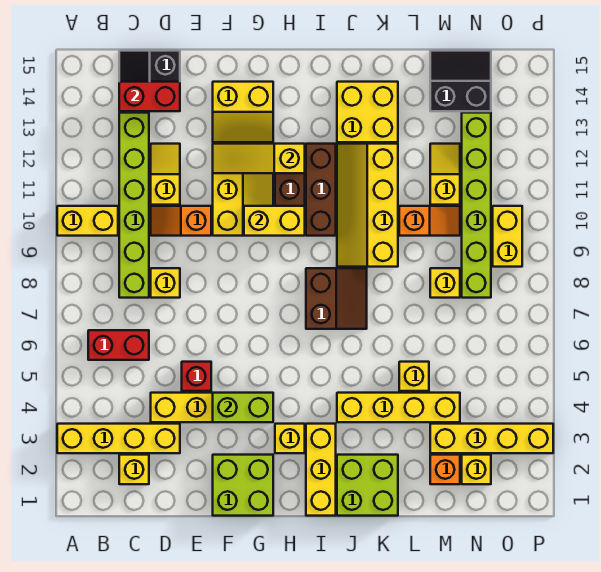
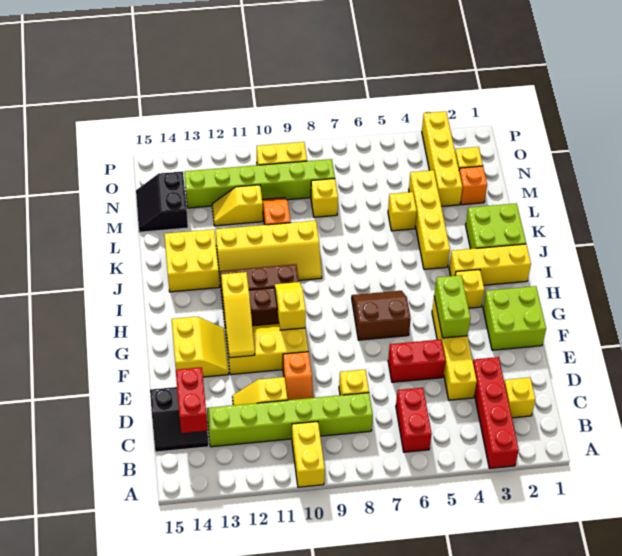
yellow 1x4 brick [57,424,180,453] -> red 1x4 brick [473,357,519,468]
red 1x1 brick [182,362,211,391] -> red 1x2 brick [388,340,445,382]
yellow 1x2 brick [244,206,305,236] -> yellow 1x2 slope [275,282,306,330]
brown 2x2 slope [306,268,367,329] -> brown 2x2 slope moved to [352,291,411,340]

